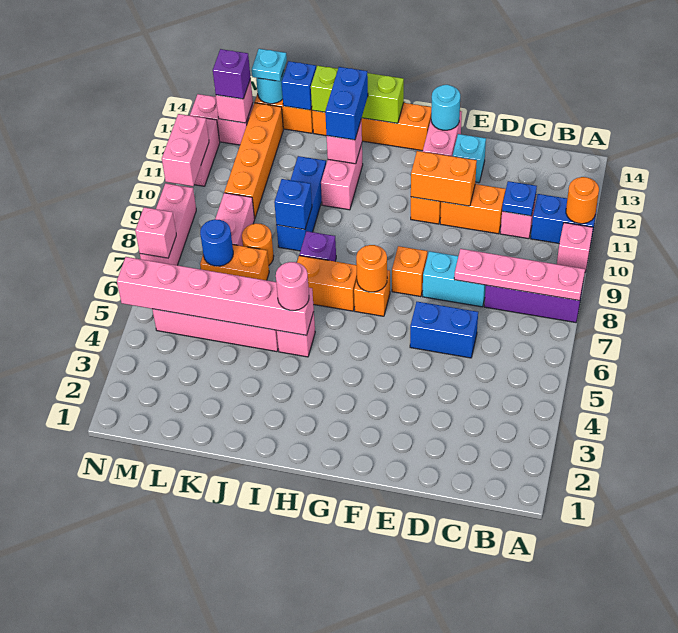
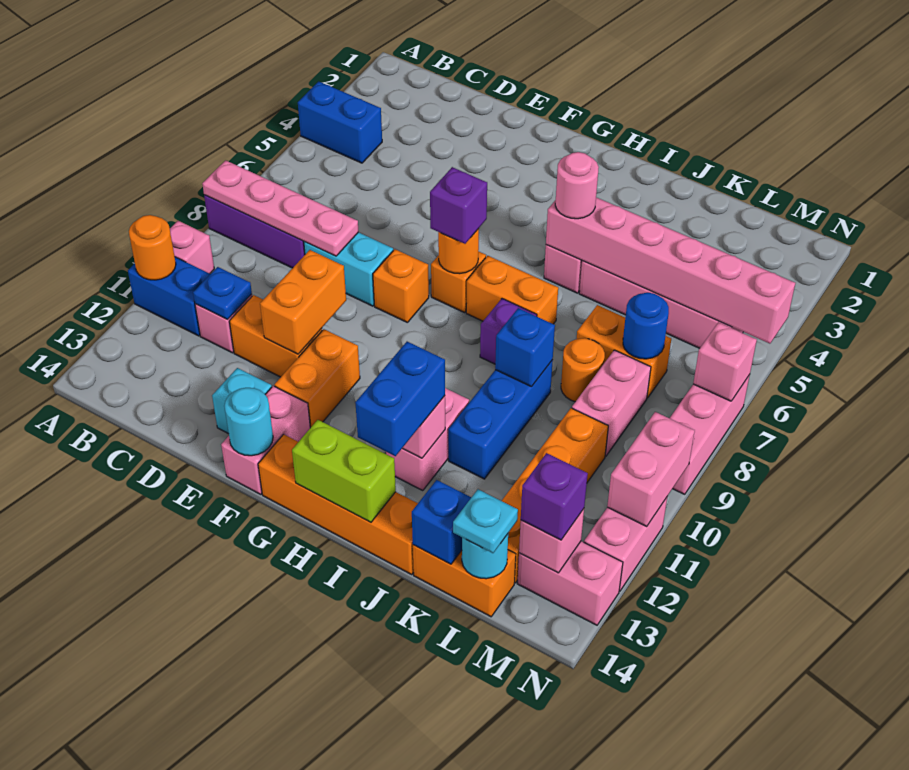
blue 1x2 brick [410,302,478,358] -> blue 1x2 brick moved to [298,81,382,163]
orange 1x2 brick [411,151,477,206] -> orange 1x2 brick turned to [260,250,346,354]
none -> purple 1x1 brick [430,167,487,244]
lime 1x3 brick [311,66,404,123] -> lime 1x2 brick [292,420,396,522]

